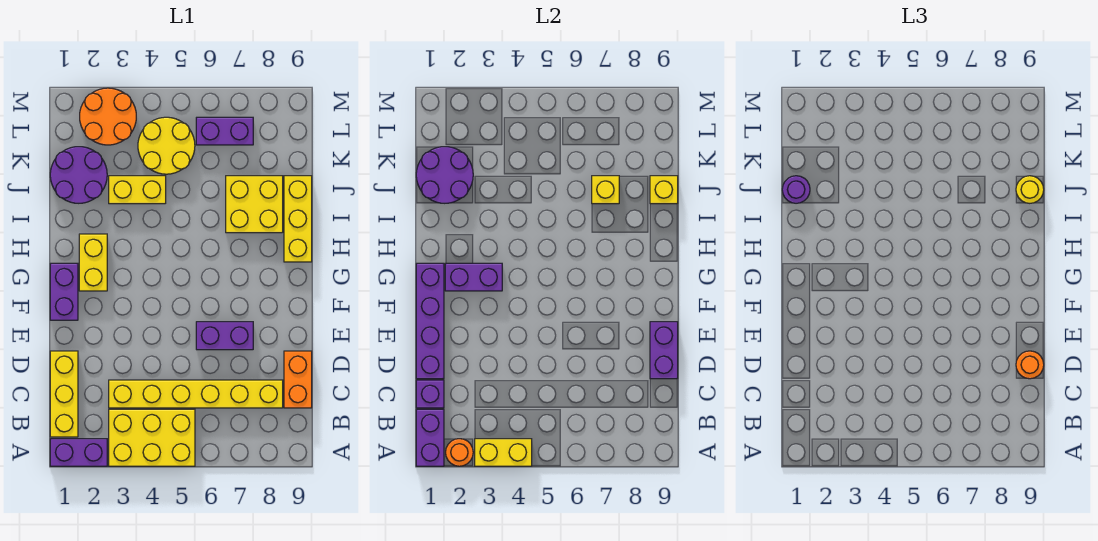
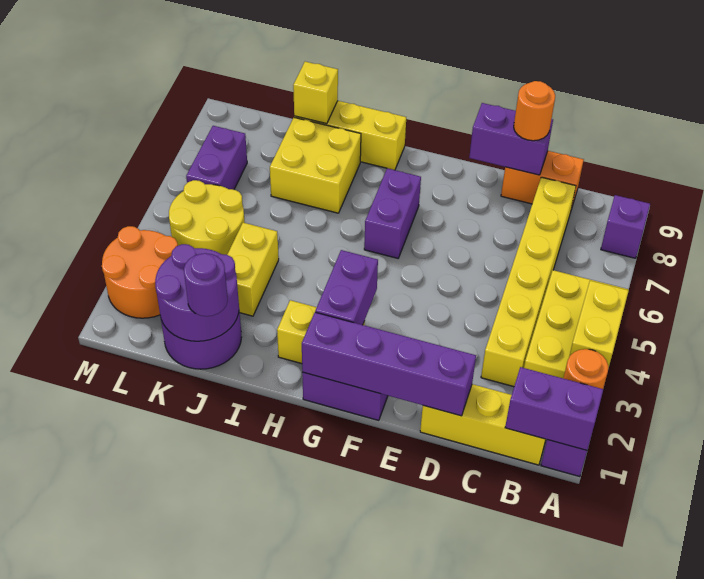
purple 1x1 brick [416,380,444,408] -> purple 1x1 brick moved to [601,195,650,258]
purple 1x2 brick [196,322,253,350] -> purple 1x2 brick moved to [364,168,421,258]
yellow 1x1 brick [592,176,619,204] -> none
yellow 1x1 round brick [1016,176,1044,203] -> none

